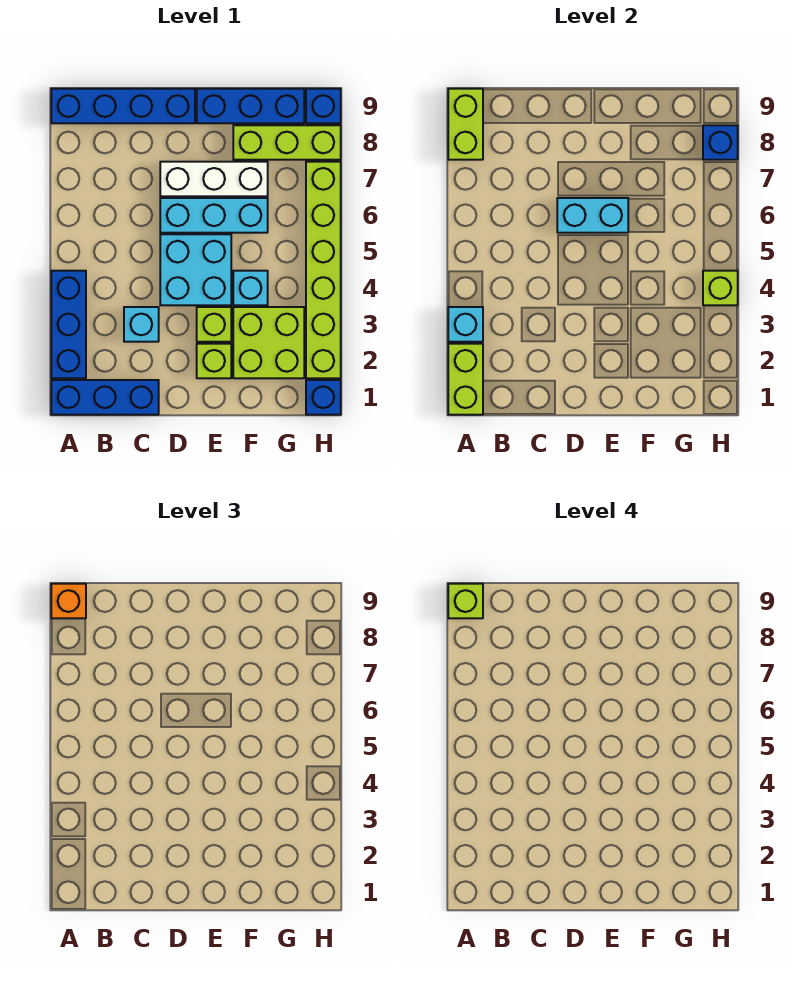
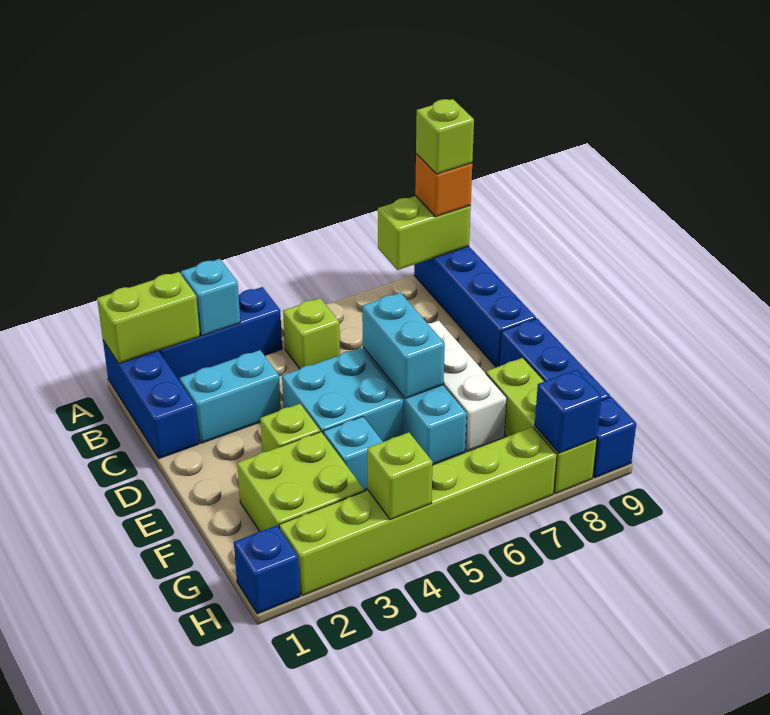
cyan 1x1 brick [124,307,159,342] -> cyan 1x2 brick [180,350,281,443]
lime 1x1 brick [197,344,231,378] -> lime 1x1 brick moved to [283,298,340,369]

